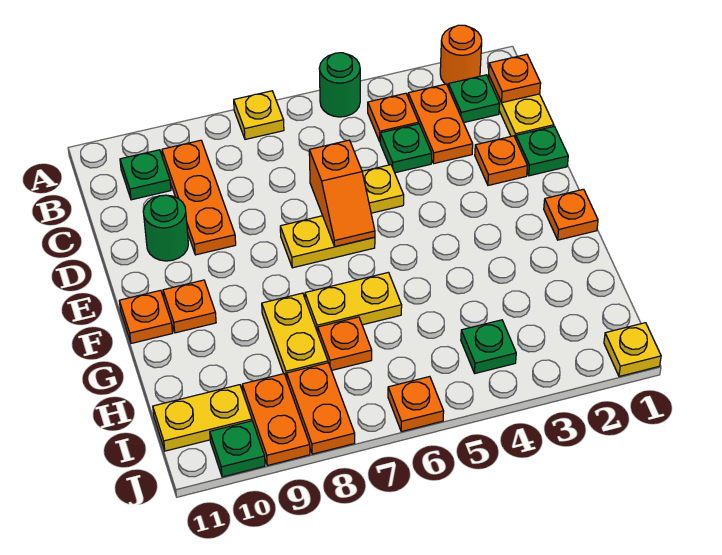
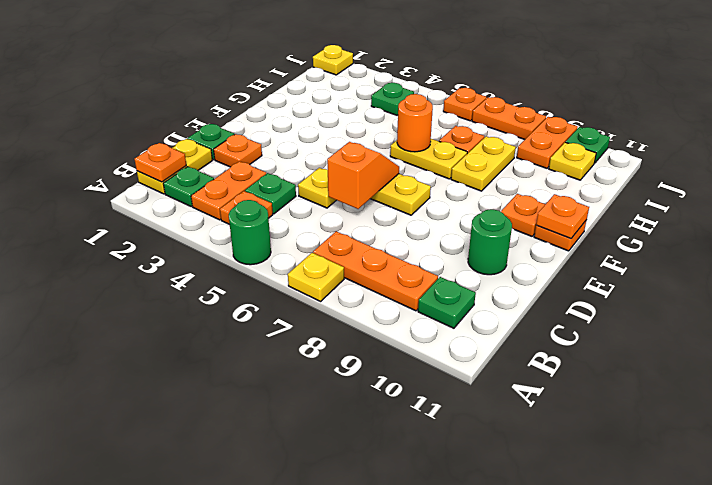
orange 1x1 round brick [440,25,482,86] -> orange 1x1 round brick moved to [397,94,433,152]
orange 1x3 plate [162,140,236,255] -> orange 1x3 plate turned to [313,231,438,311]
orange 1x1 plate [544,189,598,240] -> orange 1x1 plate moved to [536,194,589,239]
orange 1x2 plate [287,363,355,454] -> orange 1x2 plate turned to [472,97,546,140]
yellow 1x2 plate [153,385,252,451] -> yellow 1x1 plate [549,142,596,180]

